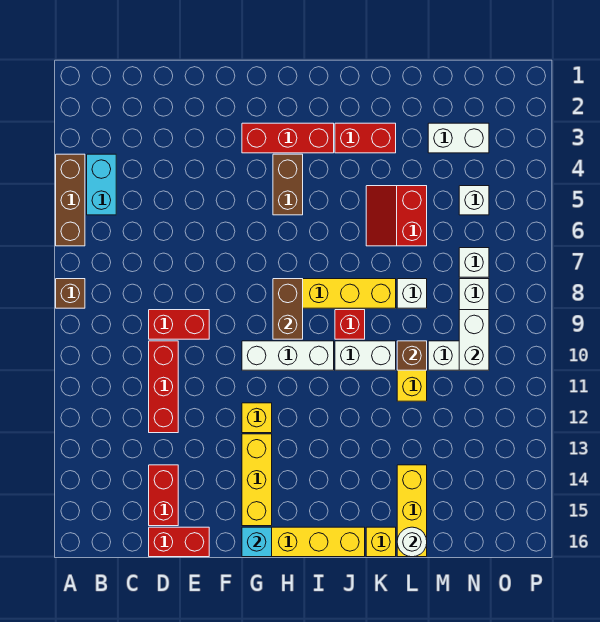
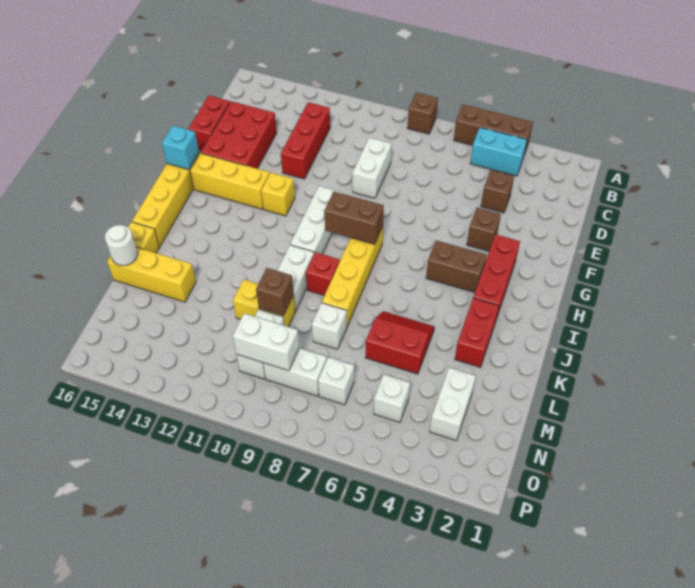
none -> brown 1x1 brick [481,170,514,213]
red 1x2 brick [149,310,209,339] -> white 1x2 brick [352,138,392,198]
red 1x3 brick [149,341,178,433] -> red 1x3 brick turned to [281,102,330,179]
red 1x2 brick [149,465,178,526] -> red 2x3 brick [201,101,277,169]
none -> brown 1x1 brick [467,208,501,251]

